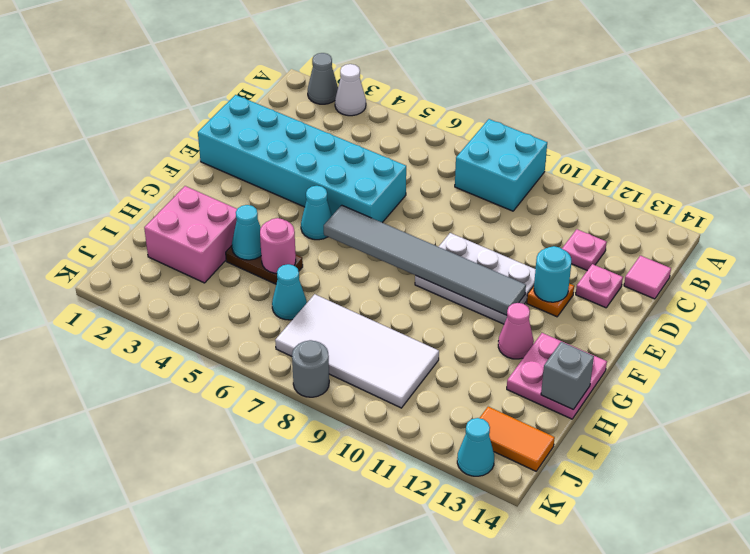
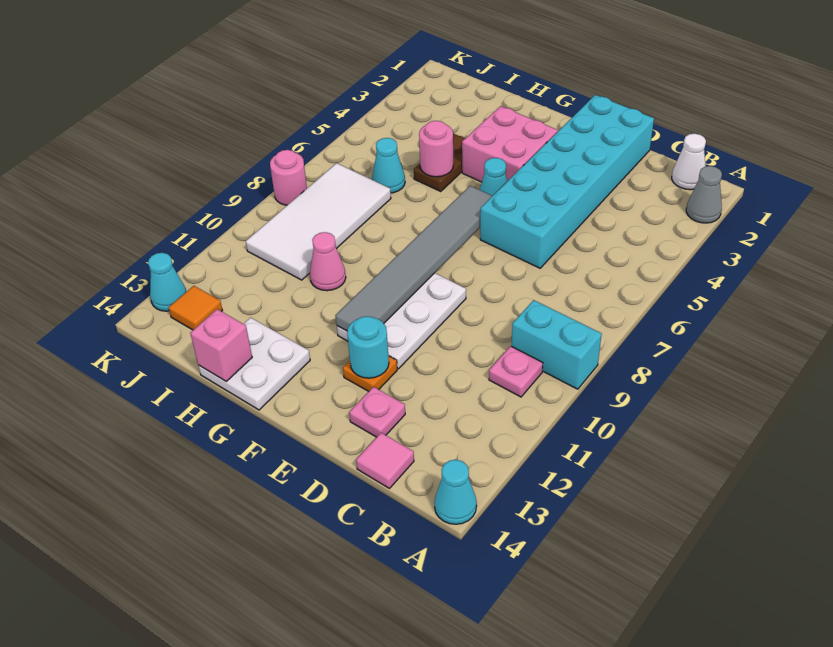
white 1x1 cone [335,64,366,116] -> white 1x1 cone moved to [672,134,706,190]
cyan 2x2 brick [455,119,547,211] -> cyan 1x2 brick [512,300,602,389]
pink 1x1 plate [562,229,607,270] -> pink 1x1 plate moved to [489,346,543,397]
pink 1x1 cone [498,303,534,359] -> pink 1x1 cone moved to [310,232,346,291]
pink 2x2 plate [507,333,607,419] -> white 2x2 plate [198,318,310,410]
pink 2x2 brick [144,186,237,283] -> pink 2x2 brick moved to [462,106,558,182]
cyan 1x1 cone [232,205,261,260] -> cyan 1x1 cone moved to [434,460,477,524]
grey 1x1 brick [541,342,594,409] -> pink 1x1 brick [190,309,252,381]
orange 1x2 tile [480,407,555,471] -> orange 1x1 tile [169,286,222,330]
grey 1x1 round brick [292,340,329,397] -> pink 1x1 round brick [270,150,307,205]

